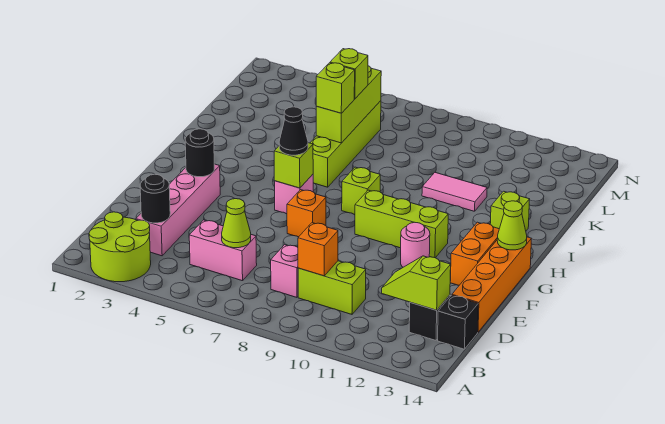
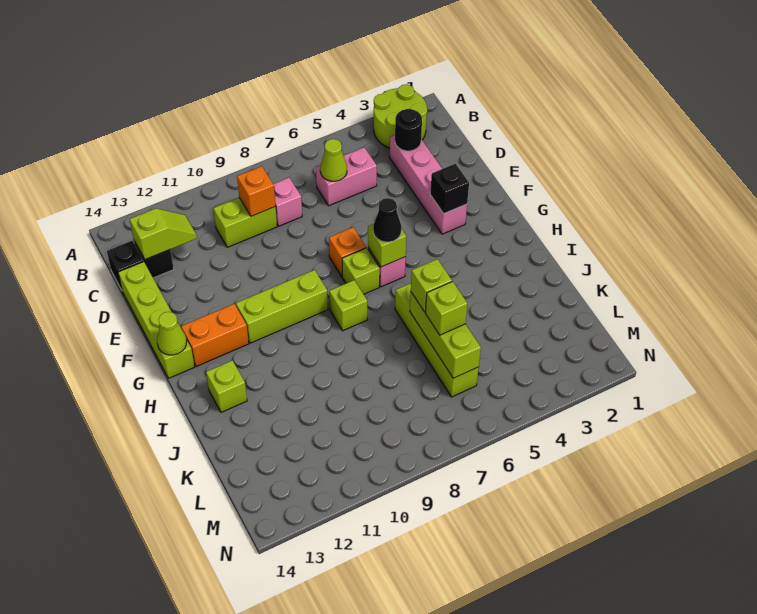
orange 1x4 brick [452,237,531,332] -> lime 1x4 brick [118,262,195,378]
black 1x1 round brick [185,129,214,177] -> black 1x1 brick [430,164,469,214]
pink 1x1 round brick [401,222,430,267] -> none
orange 1x2 brick [450,222,499,285] -> orange 1x2 brick turned to [181,304,249,367]
none -> lime 1x1 brick [342,248,380,294]
pink 1x2 tile [422,172,487,211] -> none

